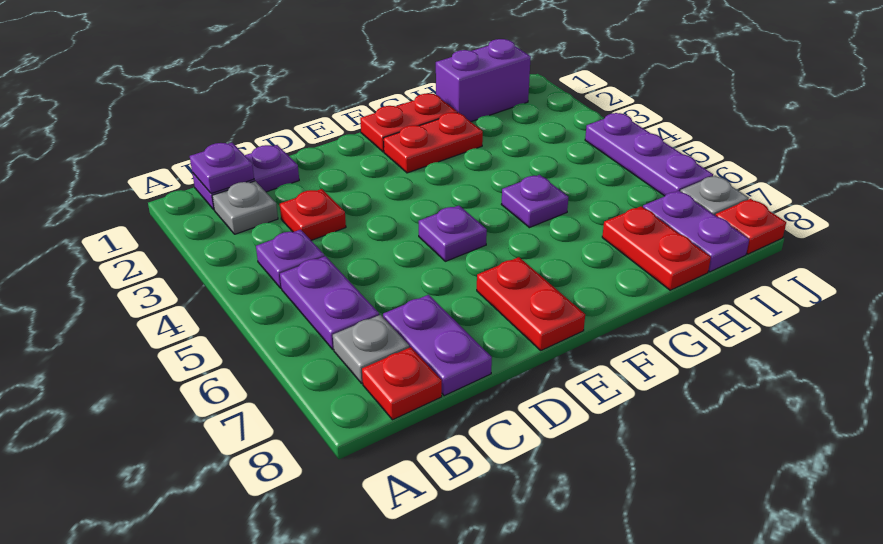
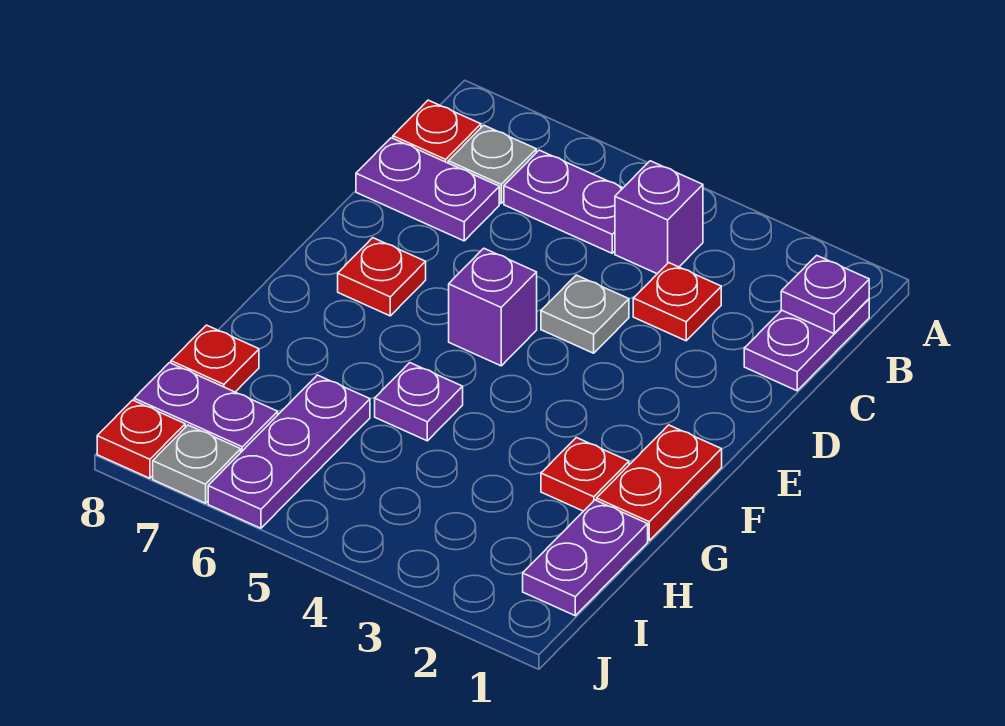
grey 1x1 plate [212,181,278,234] -> grey 1x1 plate moved to [541,275,629,353]
purple 1x1 plate [256,230,324,288] -> purple 1x1 brick [615,161,703,274]
purple 1x1 plate [419,205,487,261] -> purple 1x1 brick [449,248,537,366]
red 1x2 plate [477,257,585,350] -> red 1x1 plate [338,238,426,316]
red 1x2 plate [384,112,483,173] -> red 1x1 plate [541,438,629,511]
purple 1x2 brick [436,39,531,122] -> purple 1x2 plate [523,500,648,616]
red 1x2 plate [602,206,711,290] -> red 1x1 plate [171,325,259,392]
purple 1x3 plate [585,113,713,196] -> purple 1x3 plate turned to [208,375,370,528]

